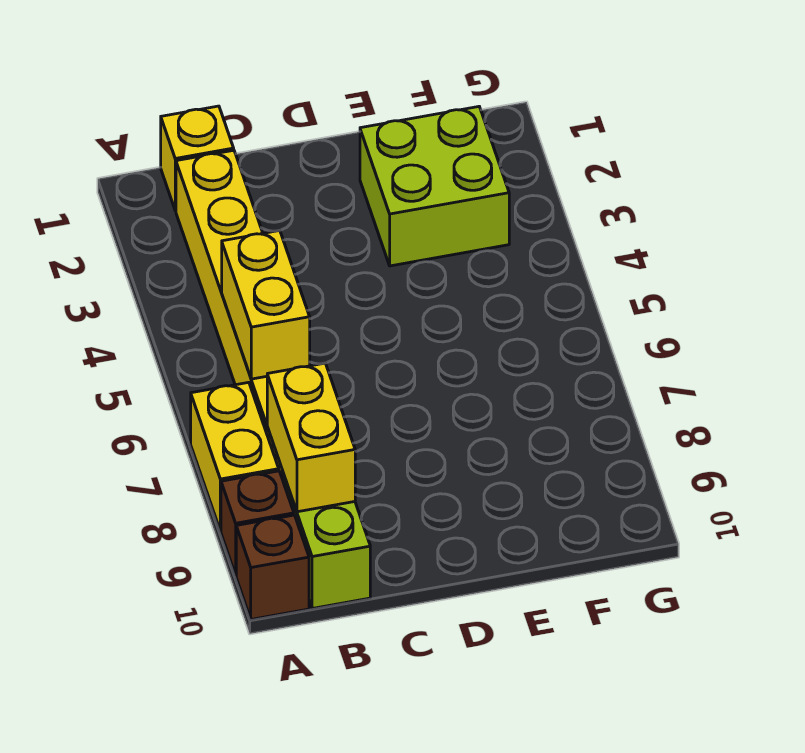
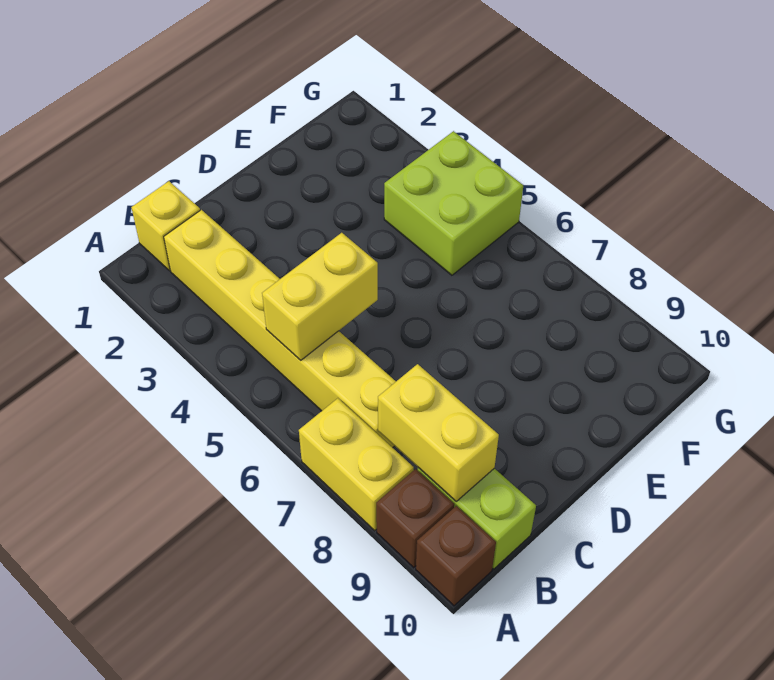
yellow 1x2 brick [222,230,310,379] -> yellow 1x2 brick turned to [262,233,378,360]
lime 2x2 brick [360,107,509,266] -> lime 2x2 brick moved to [384,131,523,275]

